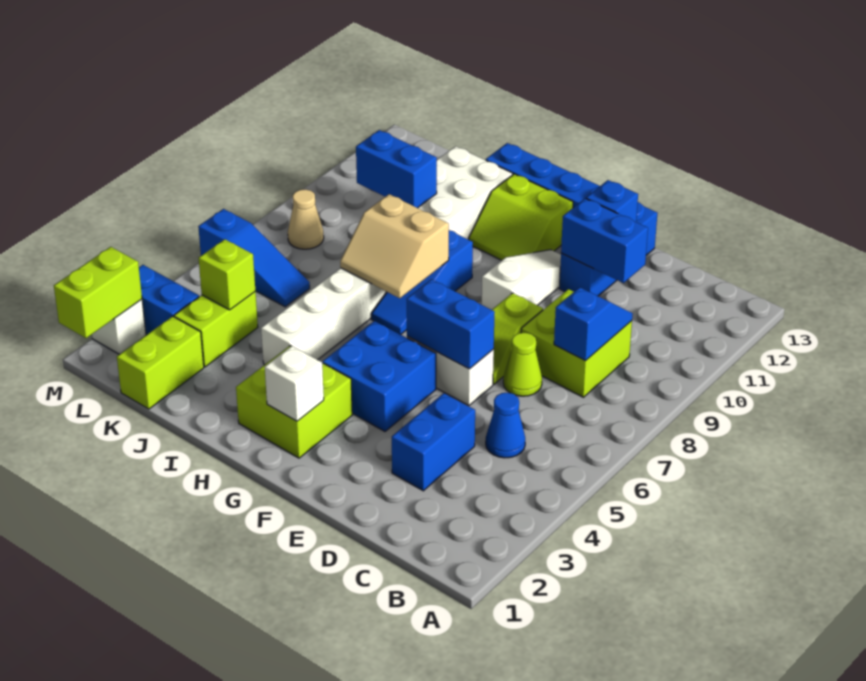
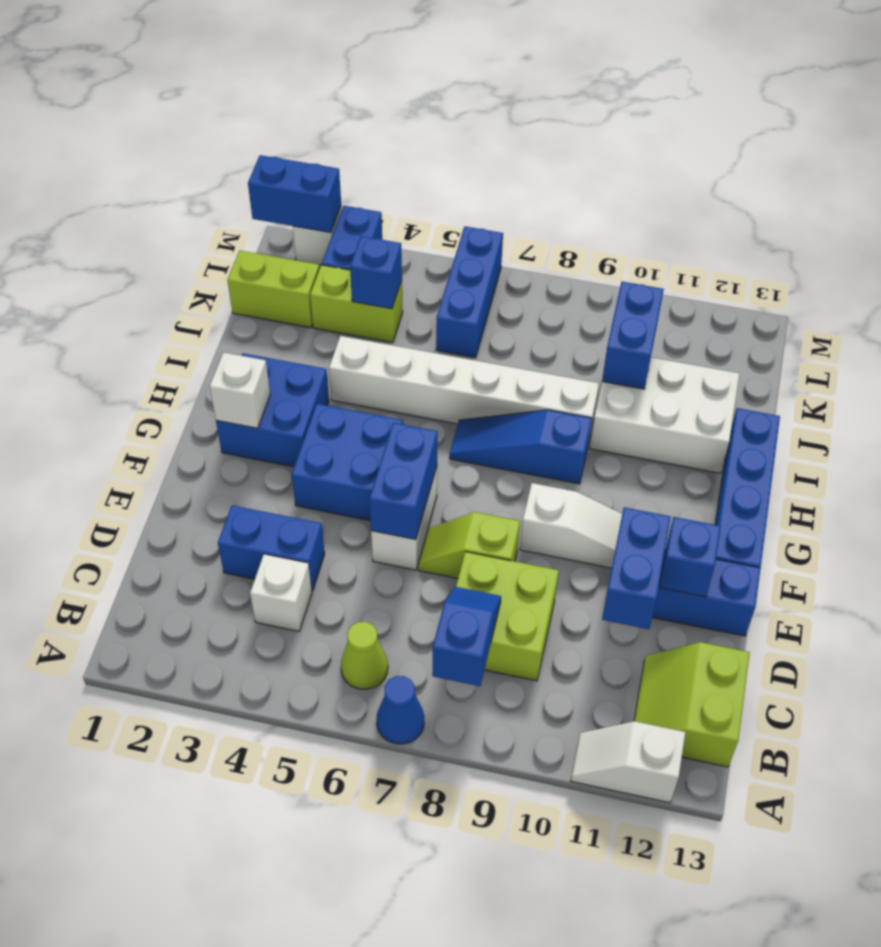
none -> white 1x2 slope [571,721,685,803]
none -> white 1x1 brick [250,554,312,631]
blue 1x1 cone [486,393,525,458] -> blue 1x1 cone moved to [376,676,424,744]
blue 1x2 slope [554,287,633,361] -> blue 1x2 slope turned to [432,587,501,686]
lime 1x1 cone [503,333,542,396] -> lime 1x1 cone moved to [341,622,388,689]
lime 2x2 brick [236,345,352,458] -> blue 2x2 brick [216,353,329,467]
lime 2x2 slope [469,174,573,260] -> lime 2x2 slope moved to [634,642,750,767]
tan 2x2 slope [340,194,449,298] -> none
lime 1x1 brick [199,239,255,310] -> blue 1x1 brick [350,236,402,309]
blue 1x3 slope [198,209,310,307] -> blue 1x3 brick [436,226,503,358]
tan 1x1 cone [288,189,324,249] -> none
lime 1x2 brick [54,247,142,338] -> blue 1x2 brick [248,155,341,233]

